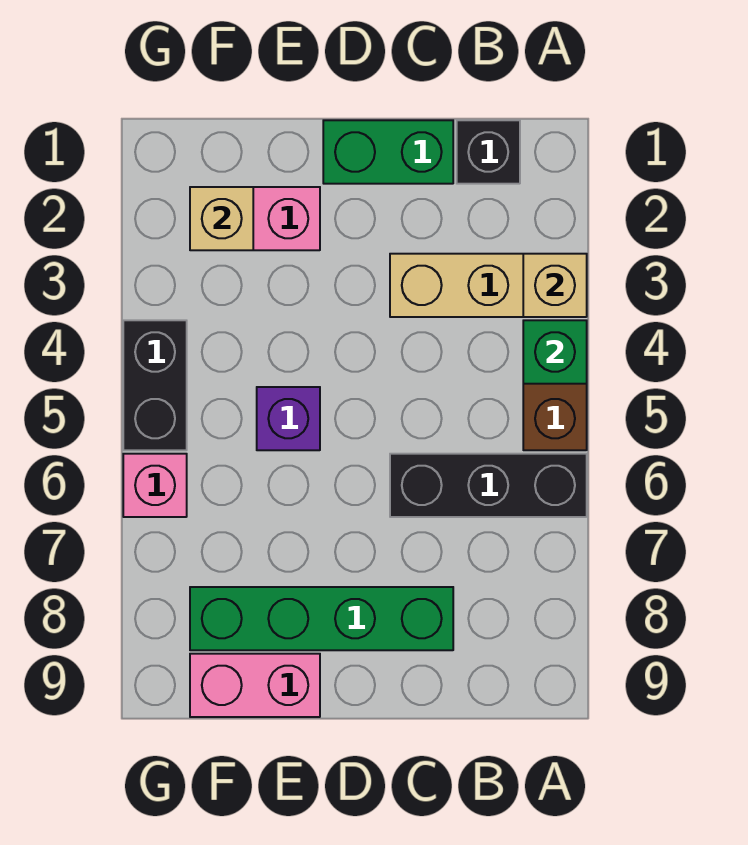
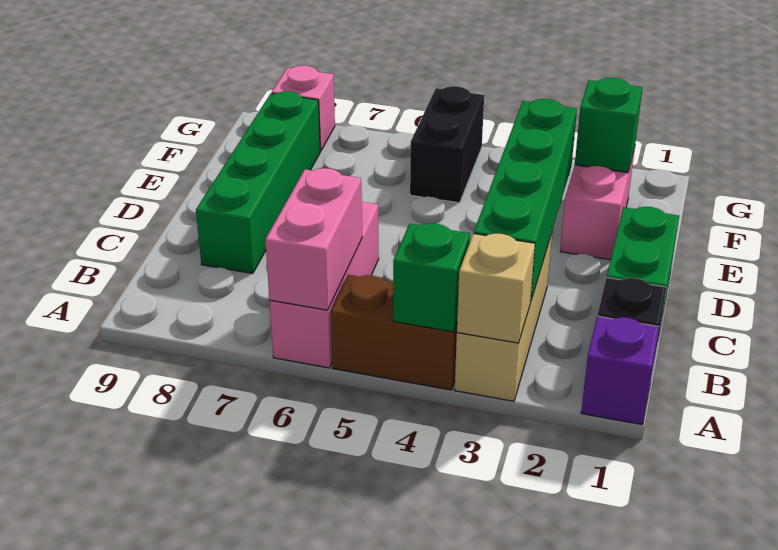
black 1x3 brick [390,454,587,517] -> pink 1x3 brick [270,202,379,368]
none -> green 1x4 brick [474,99,577,302]
purple 1x1 brick [257,387,320,450] -> purple 1x1 brick moved to [581,316,659,425]
pink 1x2 brick [190,654,320,717] -> pink 1x2 brick moved to [265,168,362,310]
tan 1x1 brick [190,187,253,250] -> green 1x1 brick [575,78,642,173]
black 1x2 brick [123,320,187,450] -> black 1x2 brick turned to [410,86,484,203]
pink 1x1 brick [123,454,187,517] -> pink 1x1 brick moved to [272,66,335,151]

